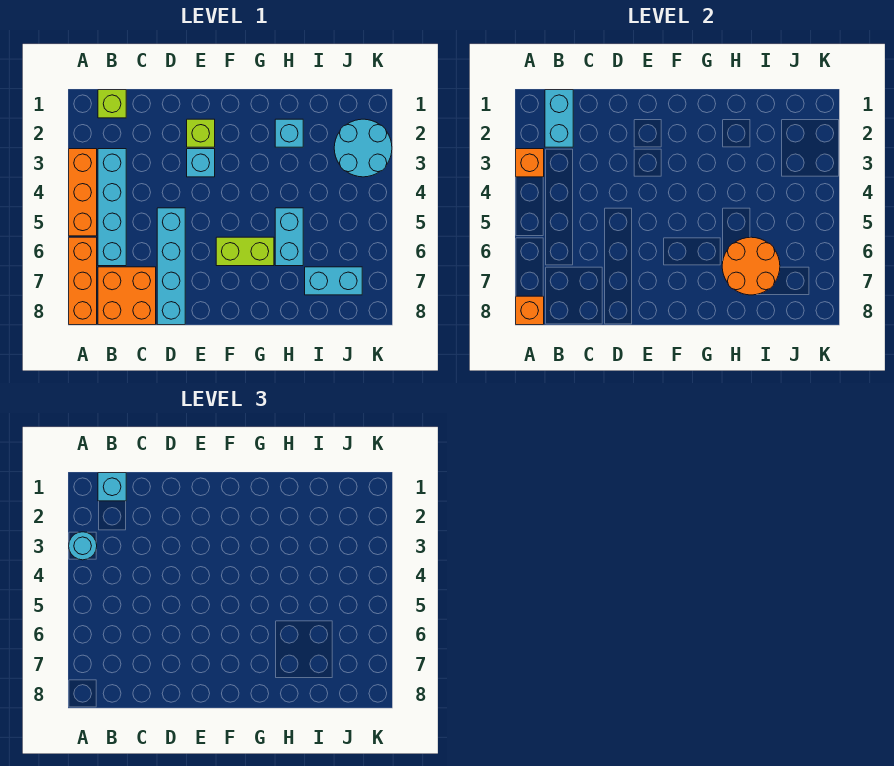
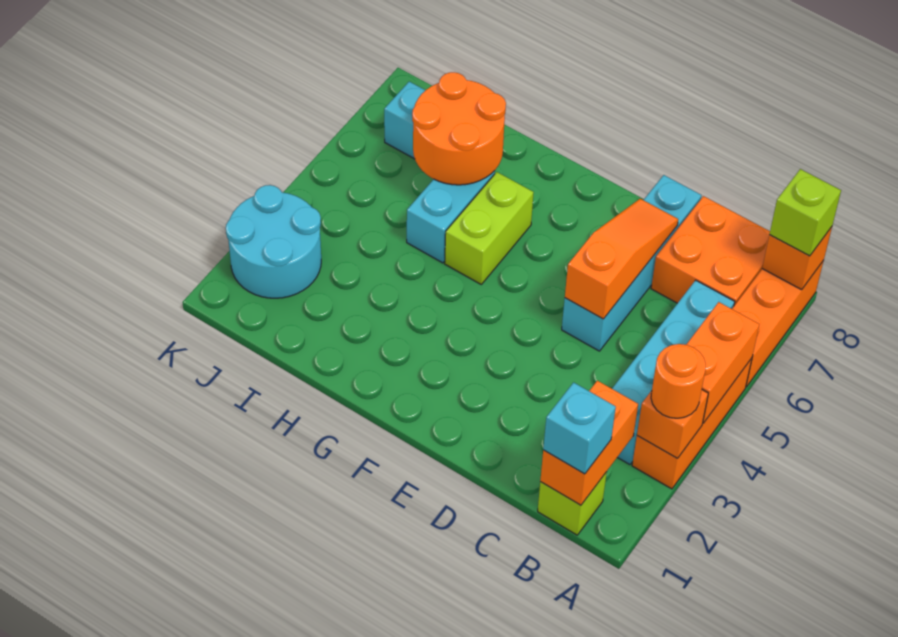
cyan 1x1 round brick [69,532,97,560] -> orange 1x1 round brick [651,344,706,418]
none -> orange 1x2 brick [686,302,759,423]
cyan 1x2 brick [545,90,573,147] -> orange 1x2 brick [540,381,638,505]
none -> orange 1x3 slope [565,199,678,319]
lime 1x1 brick [187,119,215,147] -> lime 1x1 brick moved to [770,169,841,256]
cyan 1x1 brick [187,149,215,177] -> none
lime 1x2 brick [216,237,274,266] -> lime 1x2 brick turned to [445,172,534,284]
cyan 1x1 brick [275,119,303,147] -> none

